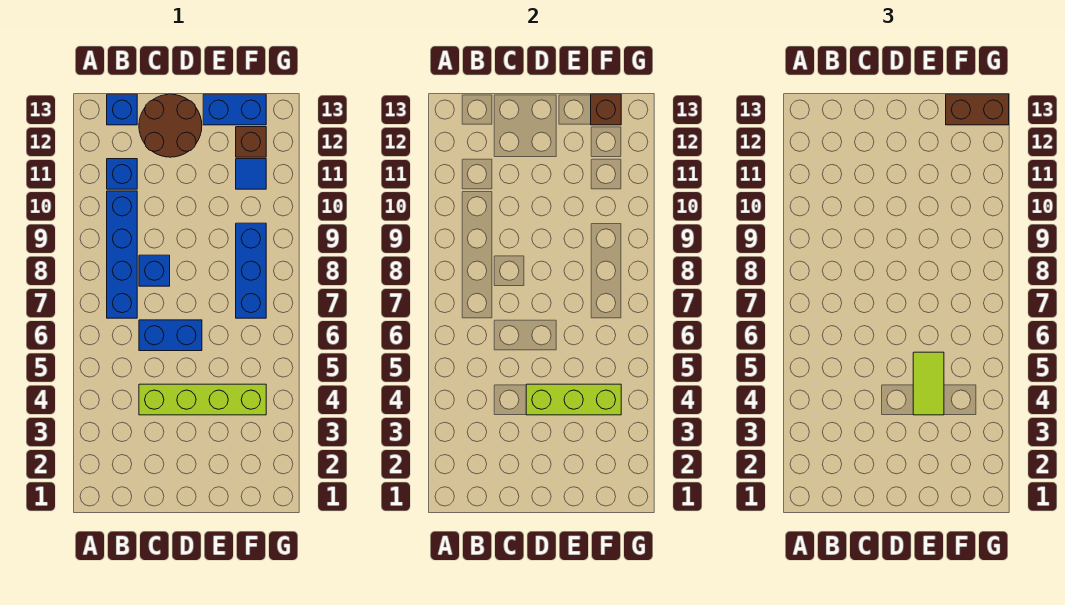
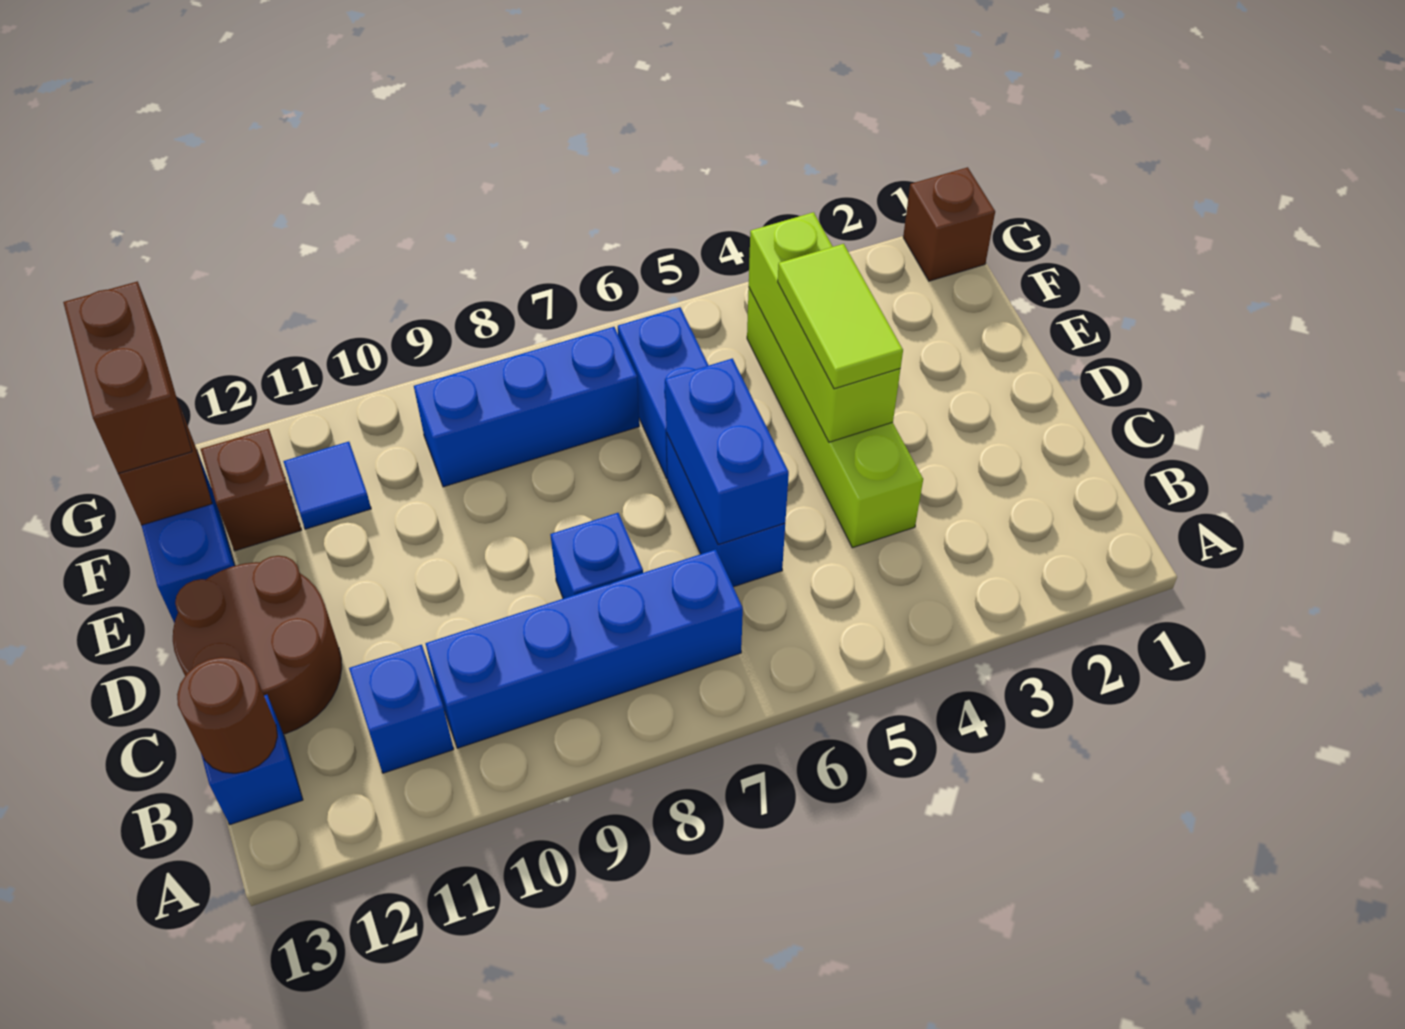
none -> brown 1x1 round brick [177,657,277,773]
none -> blue 1x2 brick [665,358,789,545]
lime 1x2 tile [913,352,944,415] -> lime 1x2 tile turned to [778,244,903,389]
none -> blue 1x2 brick [618,307,709,479]
none -> brown 1x1 brick [903,167,995,281]

